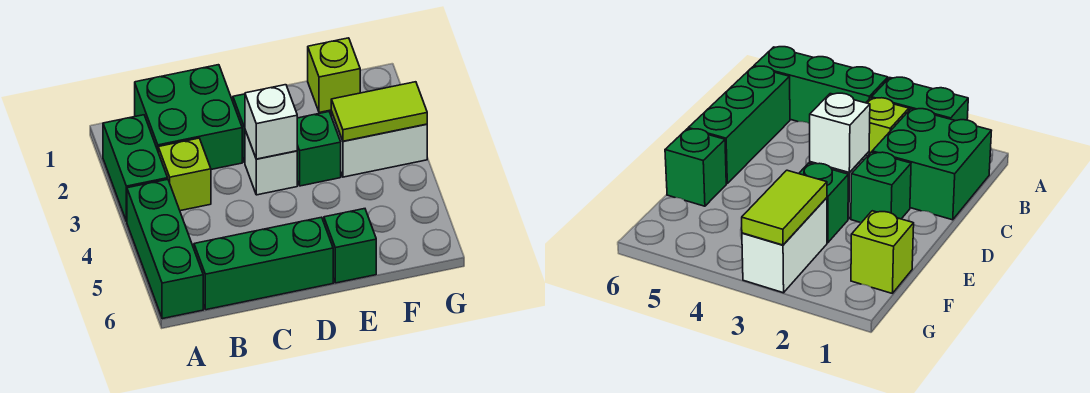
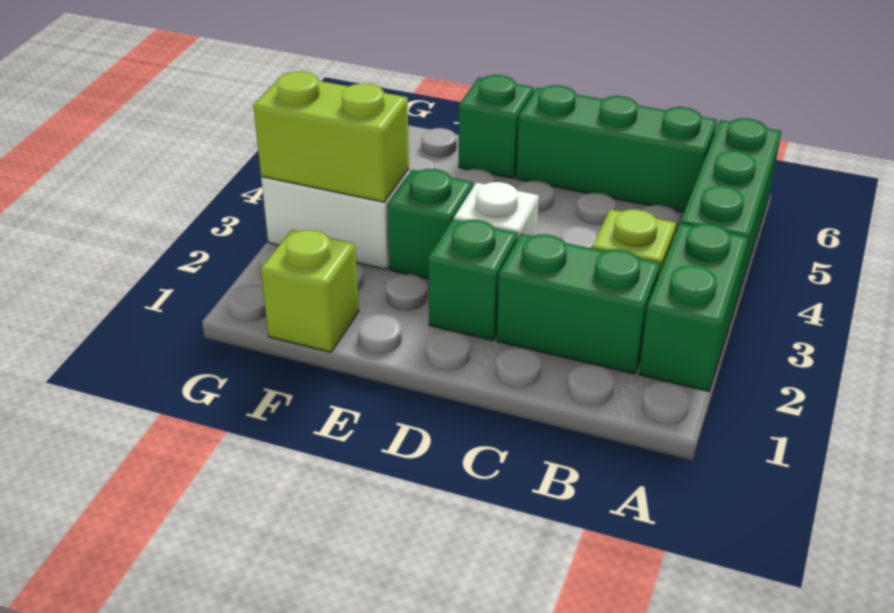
green 2x2 brick [135,65,242,169] -> green 1x2 brick [497,234,660,374]
white 1x1 brick [245,85,297,159] -> none
lime 1x2 tile [331,82,427,141] -> lime 1x2 brick [253,72,409,202]

